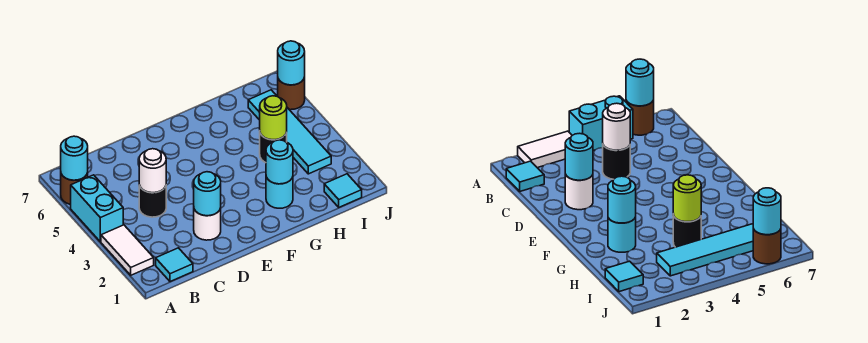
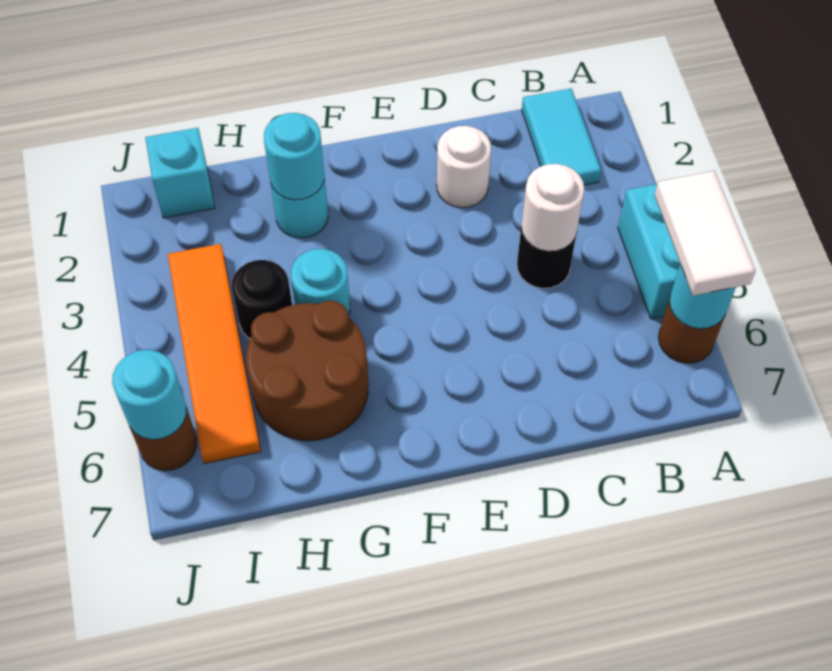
white 1x2 tile [101,225,154,275] -> white 1x2 tile moved to [655,171,756,296]
cyan 1x1 tile [156,248,193,282] -> cyan 1x2 tile [522,88,601,185]
cyan 1x1 round brick [194,172,221,216] -> cyan 1x1 round brick moved to [291,249,350,316]
none -> brown 2x2 round brick [246,301,369,441]
lime 1x1 round brick [260,96,287,140] -> none
cyan 1x1 tile [324,174,362,207] -> cyan 1x1 brick [145,128,215,218]
cyan 1x4 tile [248,90,331,174] -> orange 1x4 tile [168,244,261,464]

